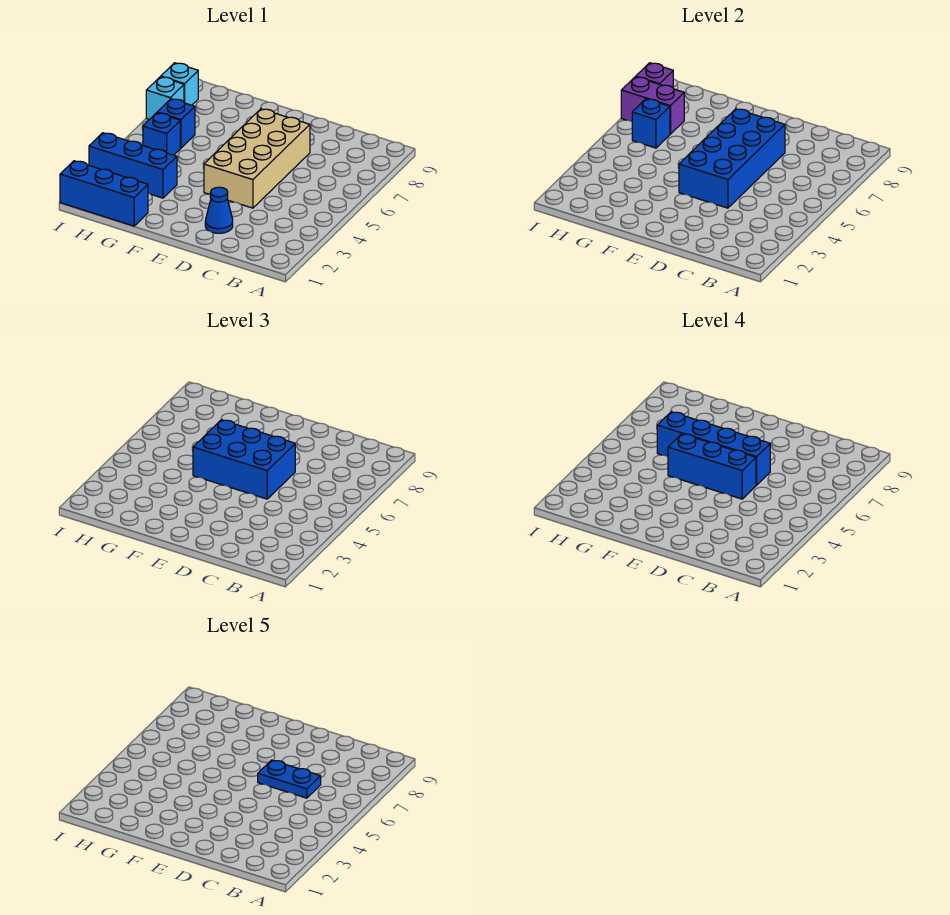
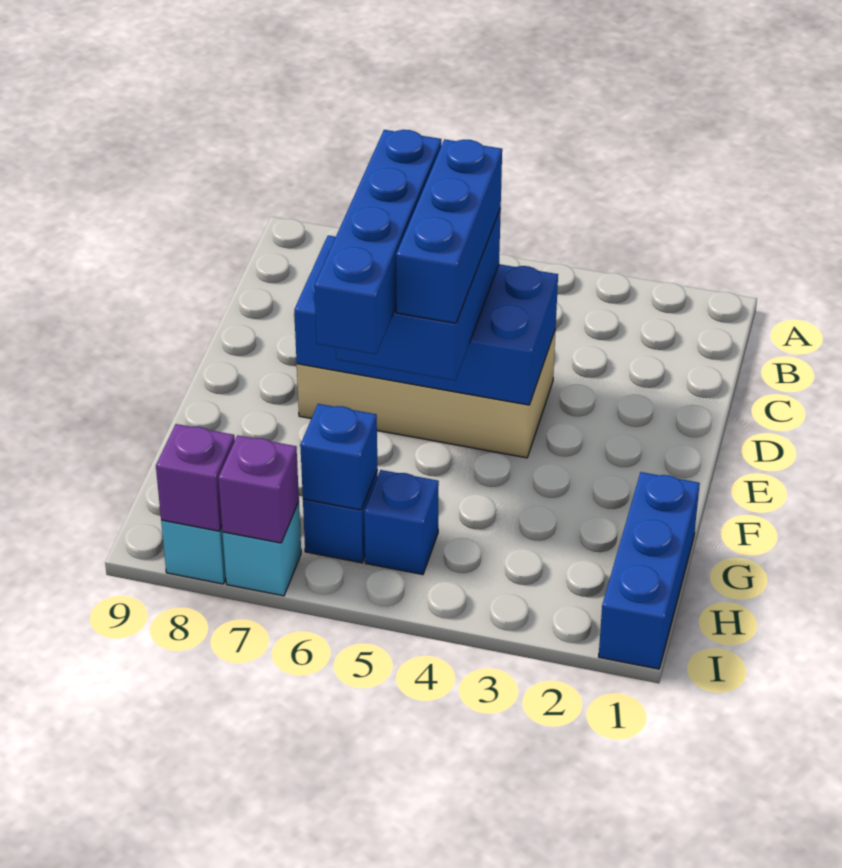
blue 1x2 plate [258,760,321,798] -> none
blue 1x1 cone [205,187,233,233] -> none
blue 1x3 brick [89,133,177,198] -> none
purple 1x2 brick [621,77,684,134] -> purple 1x1 brick [218,435,299,543]

